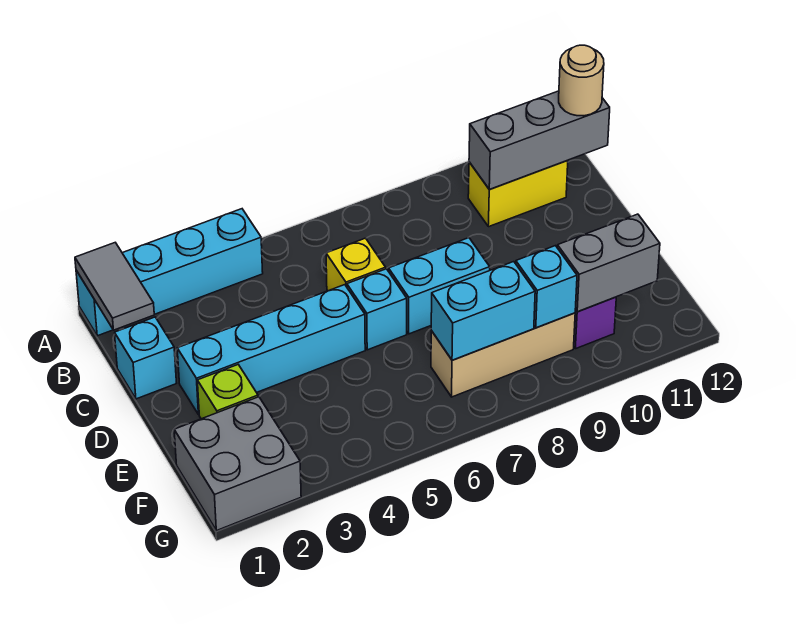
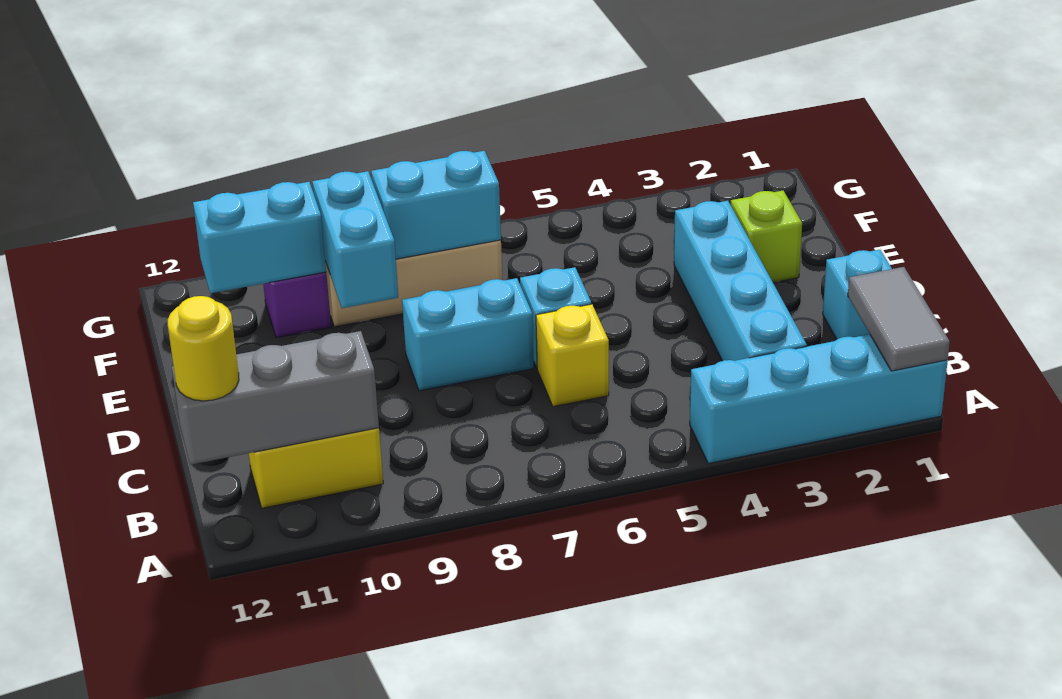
tan 1x1 round brick [559,45,604,116] -> yellow 1x1 round brick [168,296,239,401]
cyan 1x4 brick [177,285,365,414] -> cyan 1x4 brick turned to [674,201,807,361]
grey 2x2 brick [174,397,301,531] -> none
cyan 1x1 brick [516,246,577,328] -> cyan 1x2 brick [312,171,398,308]
grey 1x2 brick [557,214,660,312] -> cyan 1x2 brick [193,182,326,293]

